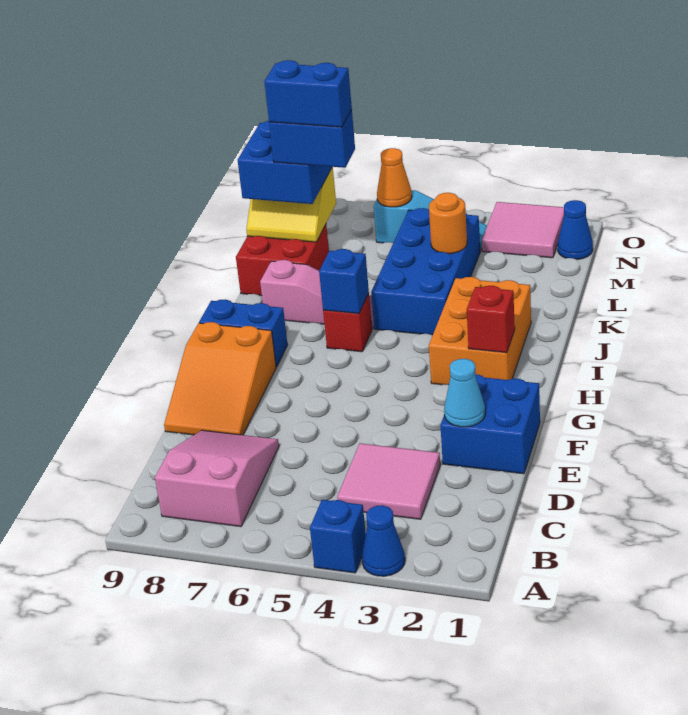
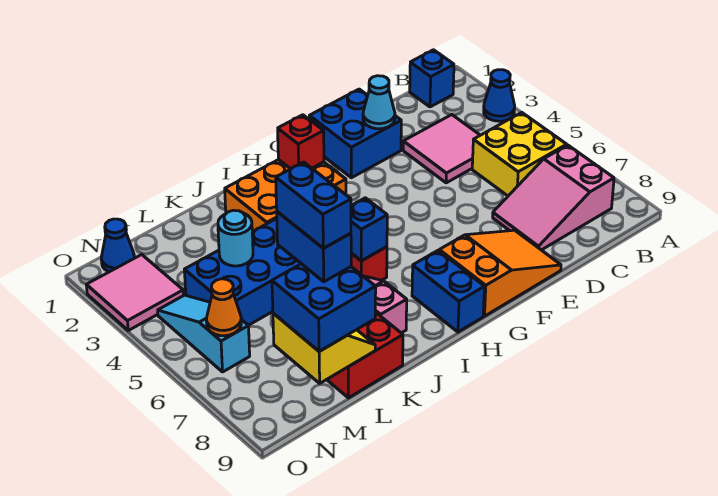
blue 1x1 brick [310,500,366,573] -> blue 1x1 brick moved to [410,50,454,107]
none -> yellow 2x2 brick [472,112,567,196]
orange 1x1 round brick [429,193,467,254] -> cyan 1x1 round brick [218,210,253,266]

